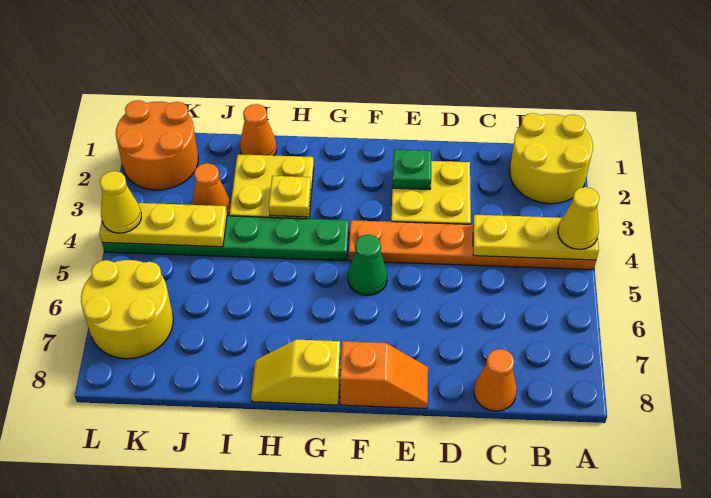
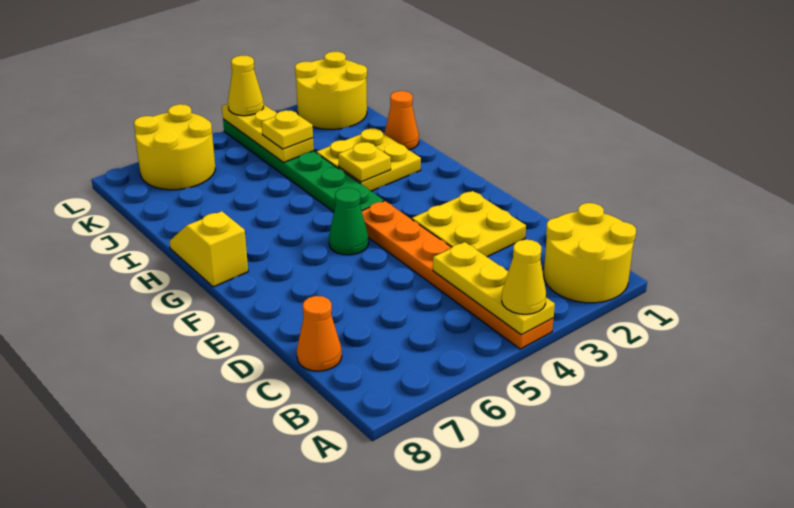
green 1x1 plate [392,149,431,190] -> none
orange 1x2 slope [340,341,428,409] -> none
orange 1x1 cone [192,163,230,216] -> none
none -> yellow 1x1 plate [262,110,313,149]
orange 2x2 round brick [116,100,198,190] -> yellow 2x2 round brick [295,52,367,130]

